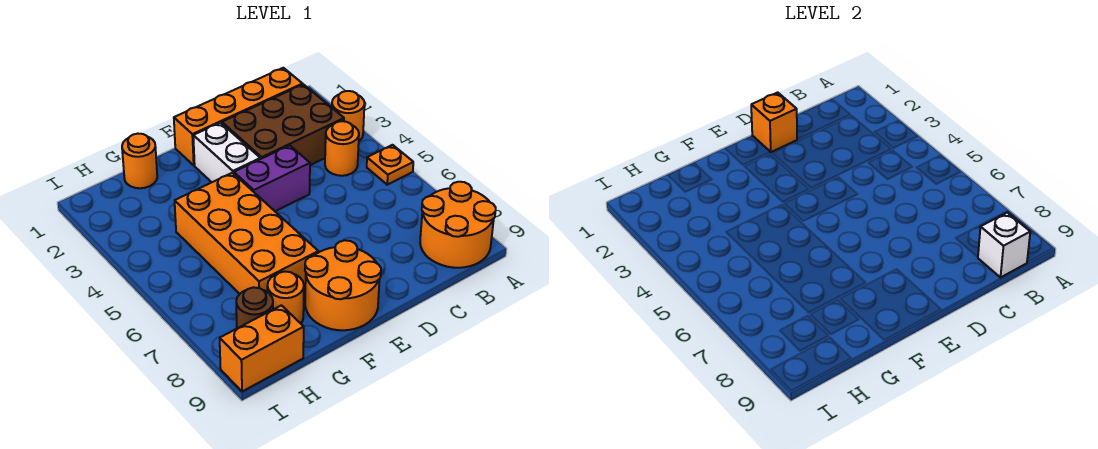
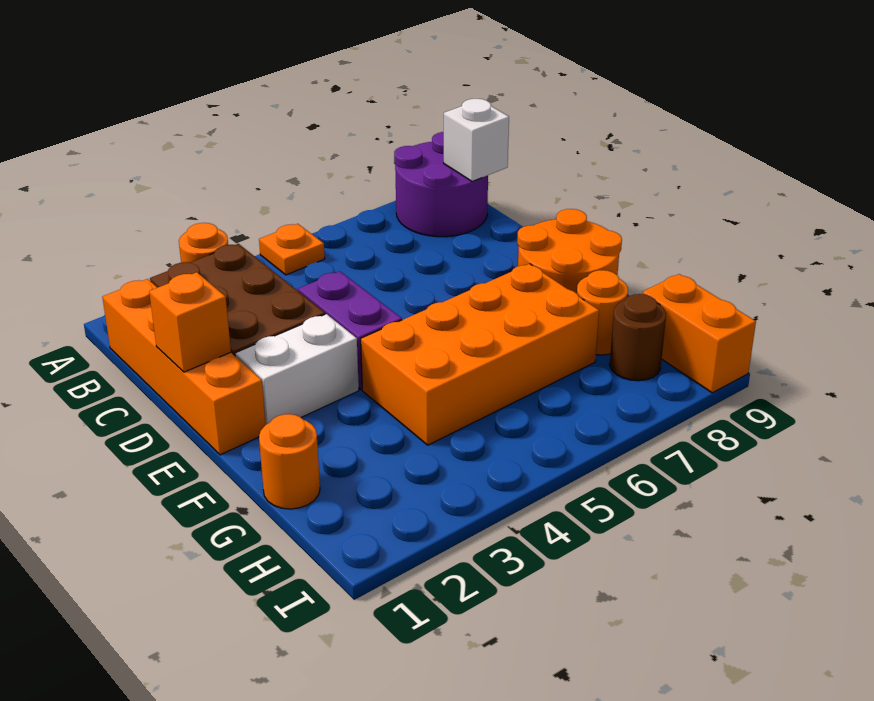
orange 2x2 round brick [420,182,496,268] -> purple 2x2 round brick [394,132,488,237]
orange 1x1 round brick [325,121,359,176] -> none

